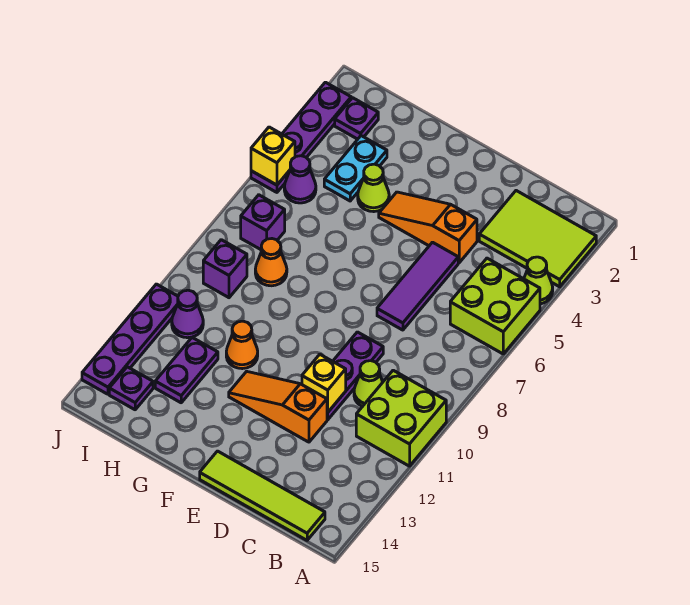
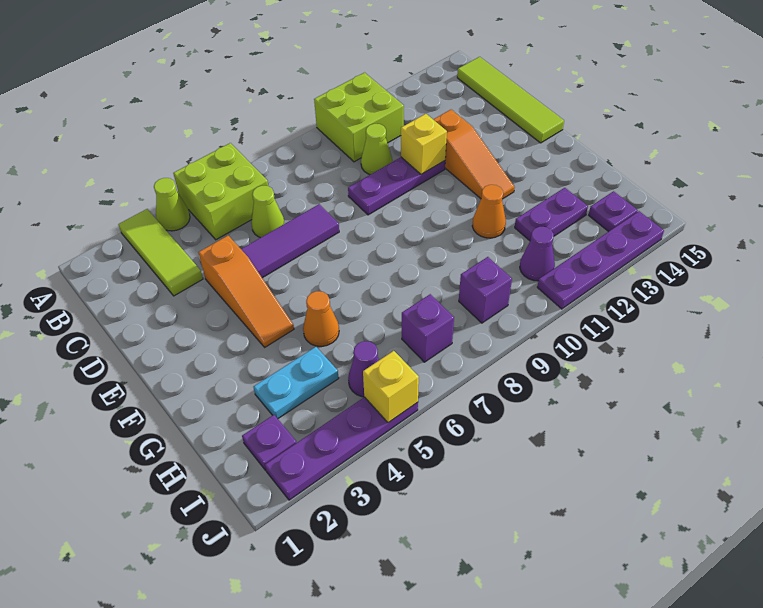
lime 2x3 tile [479,191,596,287] -> lime 1x3 tile [118,209,203,296]
lime 1x1 cone [358,164,389,212] -> lime 1x1 cone moved to [251,186,284,238]
orange 1x1 cone [255,239,287,286] -> orange 1x1 cone moved to [303,291,339,346]

